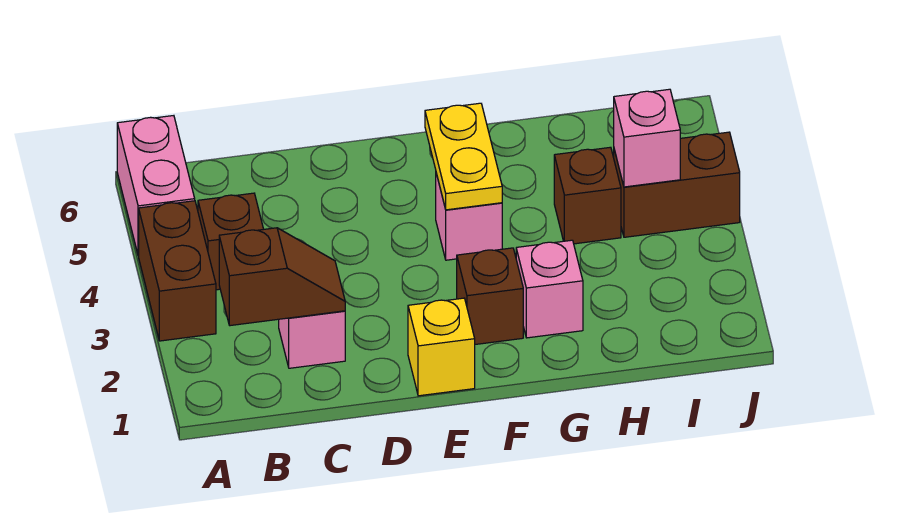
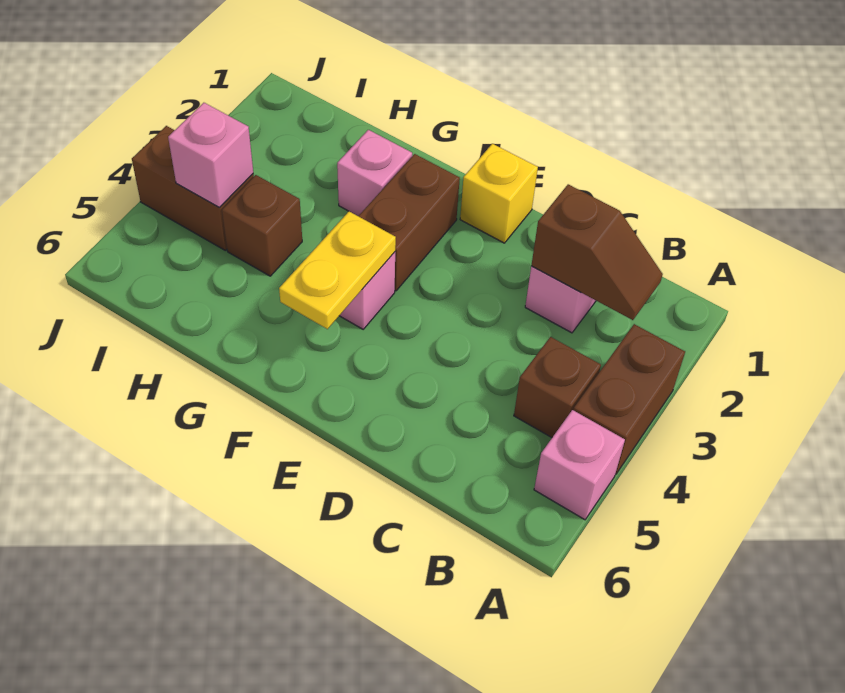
pink 1x2 brick [117,116,195,256] -> pink 1x1 brick [534,410,625,520]
brown 1x2 slope [219,228,345,326] -> brown 1x2 slope turned to [531,184,663,320]
brown 1x1 brick [457,248,523,344] -> brown 1x2 brick [359,154,460,291]

